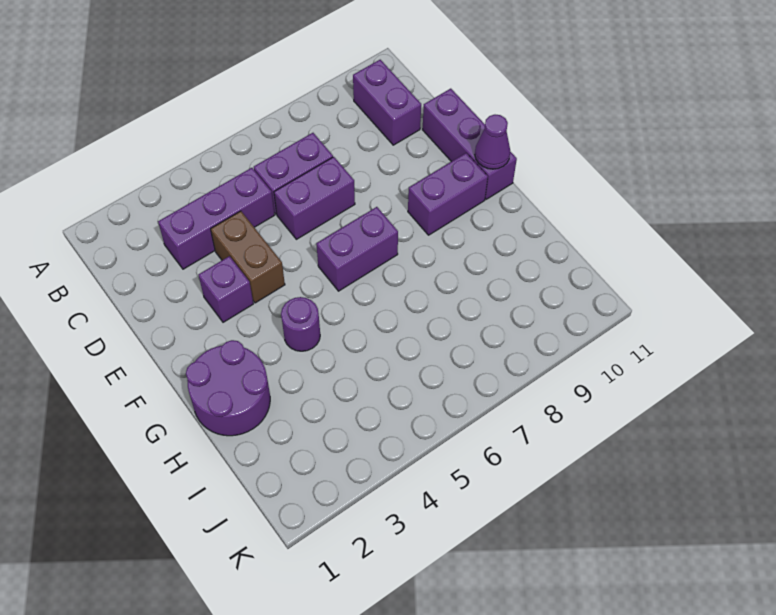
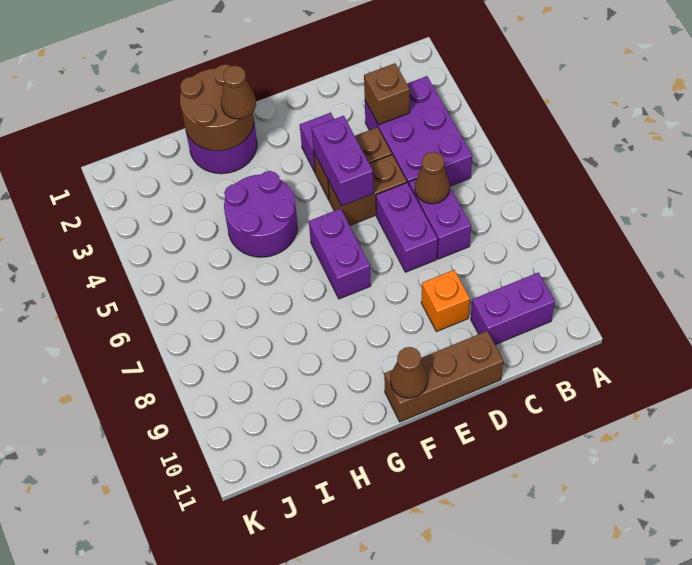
purple 1x3 brick [158,168,275,269] -> purple 2x3 brick [365,76,472,186]
none -> brown 1x1 brick [364,63,410,125]
none -> brown 1x1 cone [415,152,450,204]
none -> brown 1x2 brick [328,155,407,225]
none -> orange 1x1 brick [421,270,470,332]
purple 1x3 brick [422,89,517,199] -> brown 1x3 brick [384,331,504,422]
purple 1x2 brick [408,153,488,235] -> purple 1x2 brick moved to [312,116,374,206]
purple 1x1 cone [475,115,510,169] -> brown 1x1 cone [390,347,427,398]
none -> brown 2x2 round brick [180,64,254,151]
none -> brown 1x1 cone [221,66,256,119]
purple 1x1 round brick [281,297,320,351] -> purple 2x2 round brick [224,171,297,257]

